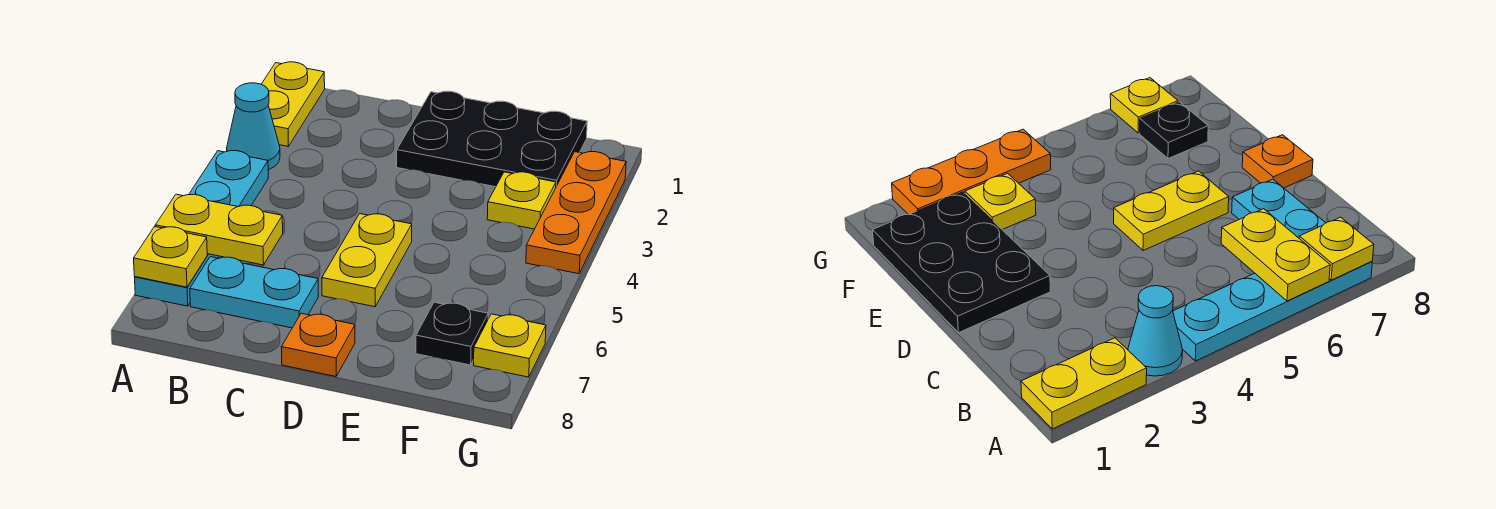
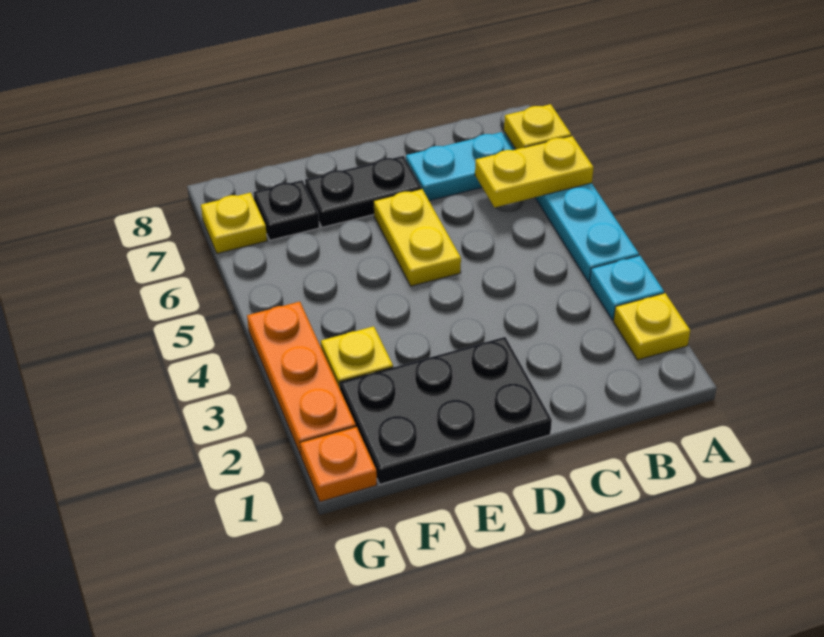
yellow 1x2 plate [261,62,325,146] -> yellow 1x1 plate [614,293,690,360]
cyan 1x1 cone [227,83,280,170] -> cyan 1x1 plate [590,256,664,320]
none -> black 1x2 plate [305,156,421,227]
orange 1x1 plate [281,313,355,377] -> orange 1x1 plate moved to [300,427,377,502]

